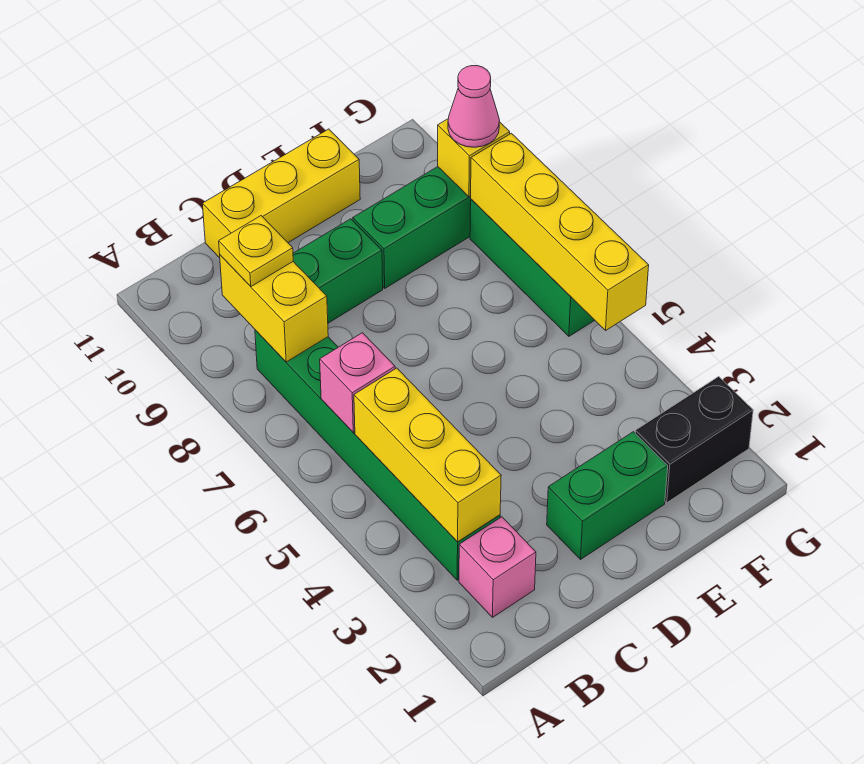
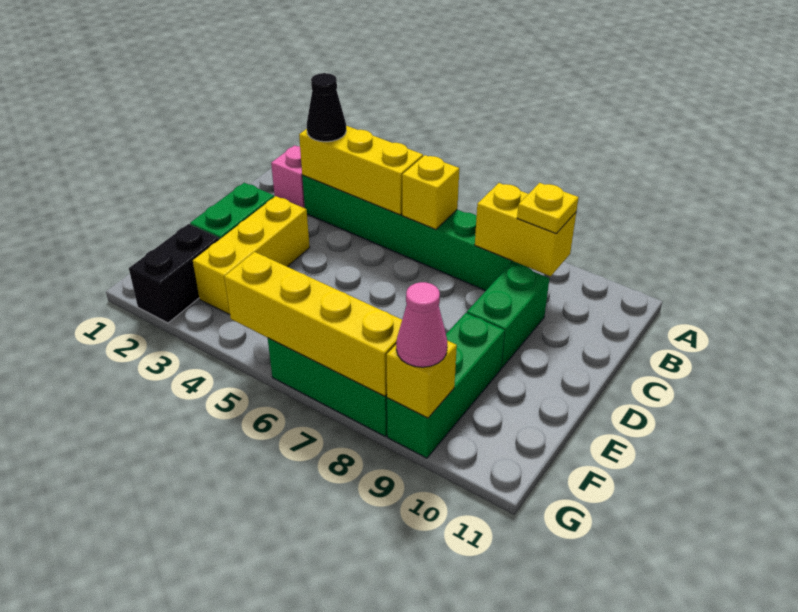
none -> black 1x1 cone [307,73,346,142]
pink 1x1 brick [320,333,395,432] -> yellow 1x1 brick [402,155,459,230]
yellow 1x3 brick [202,129,360,258] -> yellow 1x3 brick moved to [193,196,310,315]

